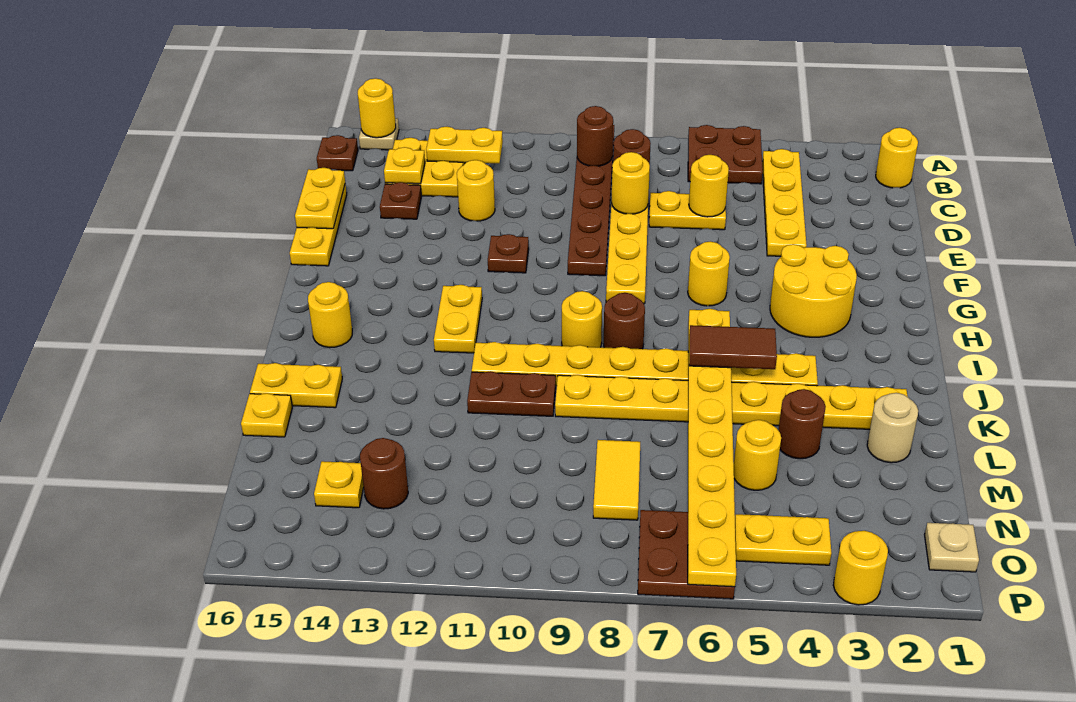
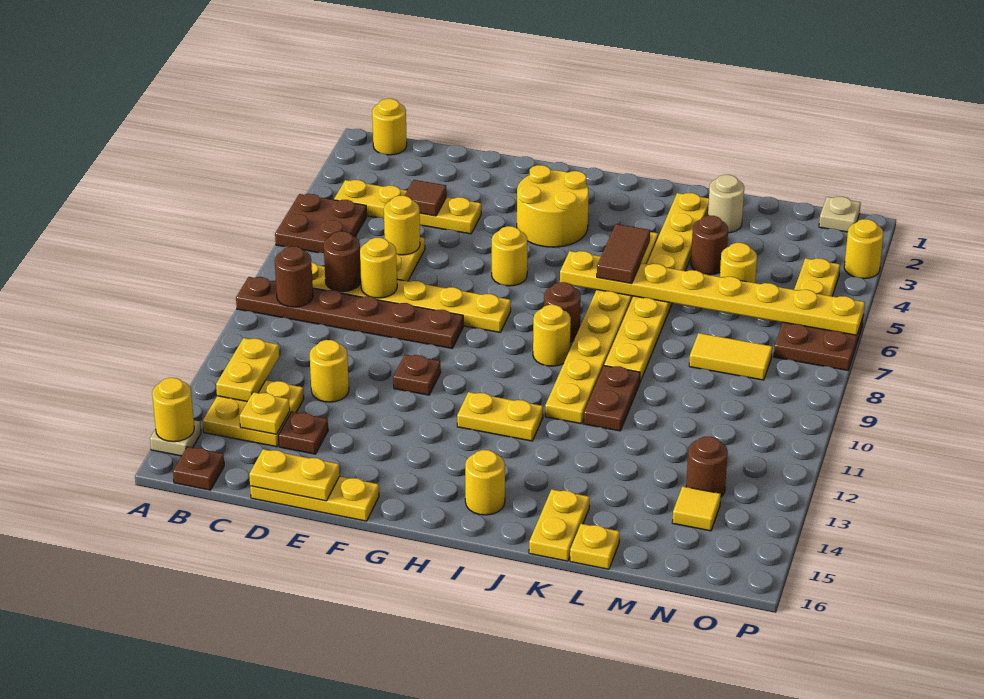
none -> brown 1x1 tile [405,180,447,216]
yellow 1x1 plate [314,461,364,508] -> yellow 1x1 tile [672,486,721,531]

